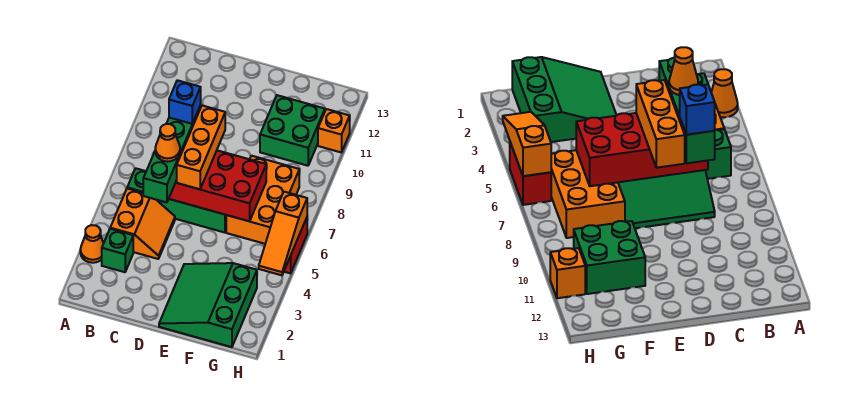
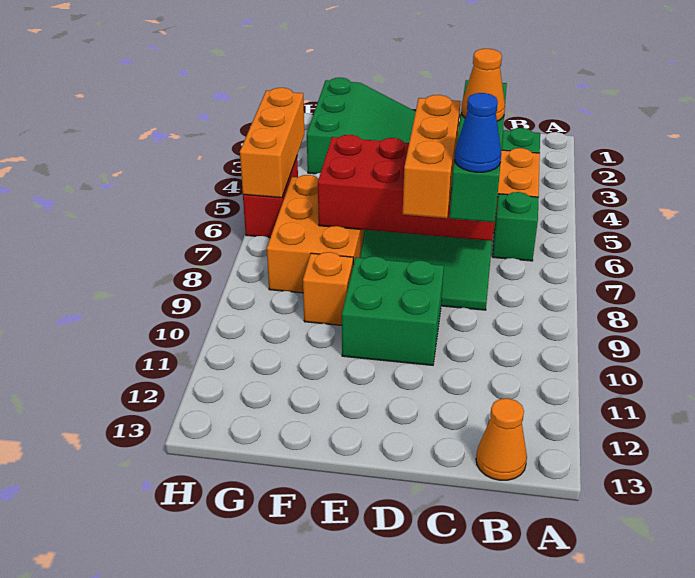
orange 1x1 cone [80,225,104,263] -> orange 1x1 cone moved to [476,398,527,480]
blue 1x1 brick [169,80,201,124] -> blue 1x1 cone [455,93,501,172]
green 2x2 brick [260,95,325,166] -> green 2x2 brick moved to [342,256,444,365]
orange 1x3 slope [259,192,307,275] -> orange 1x3 brick [240,88,304,198]
orange 1x1 brick [318,109,350,152] -> orange 1x1 brick moved to [303,252,353,325]

